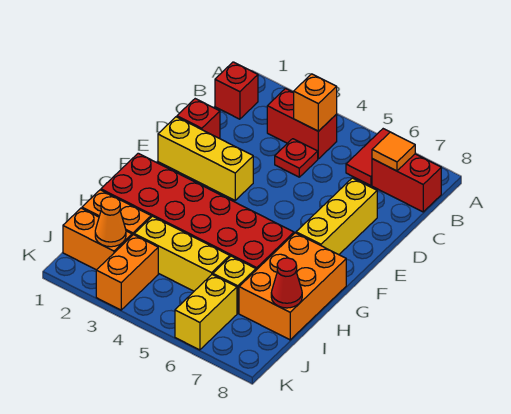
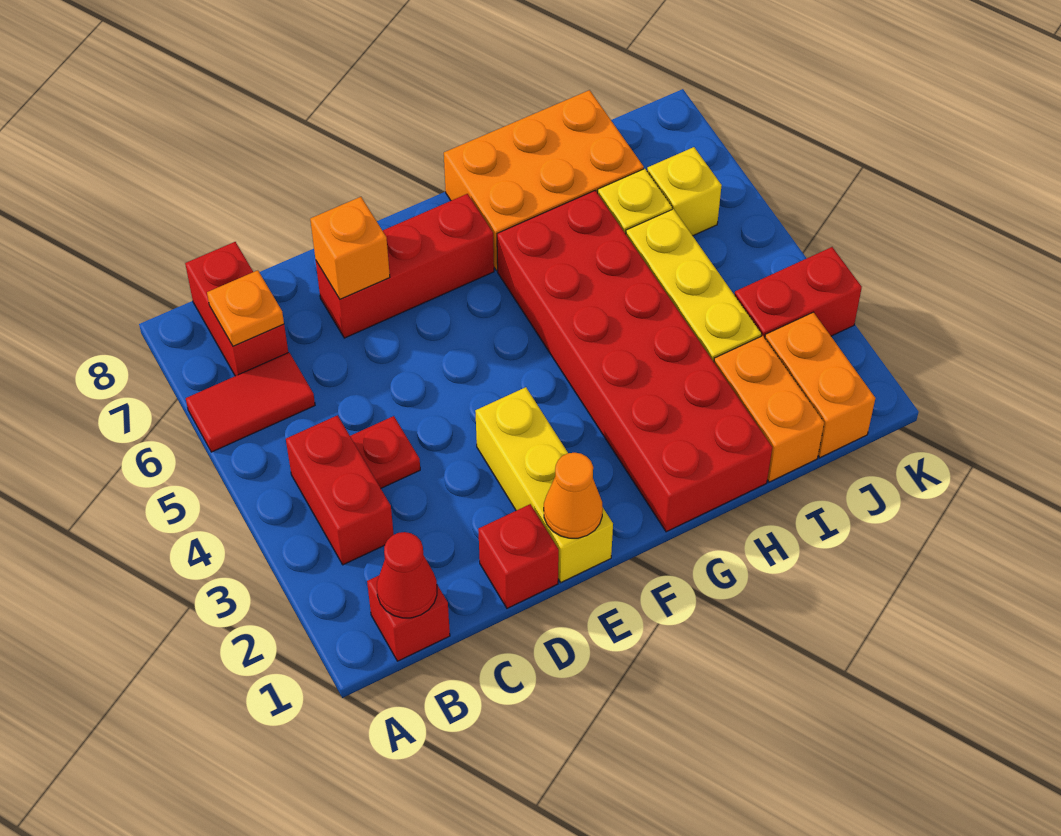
orange 1x1 brick [293,74,337,131] -> orange 1x1 brick moved to [310,197,390,299]
orange 1x1 tile [372,132,415,171] -> orange 1x1 plate [207,270,284,346]
yellow 1x3 brick [296,178,377,255] -> red 1x3 brick [316,194,494,338]
red 1x1 cone [271,258,302,308] -> red 1x1 cone moved to [377,532,437,618]
orange 1x1 cone [95,197,126,247] -> orange 1x1 cone moved to [544,453,603,538]
orange 1x2 brick [96,235,158,310] -> red 1x2 brick [735,247,862,338]
yellow 1x2 brick [175,275,237,350] -> yellow 1x1 brick [647,147,722,236]

